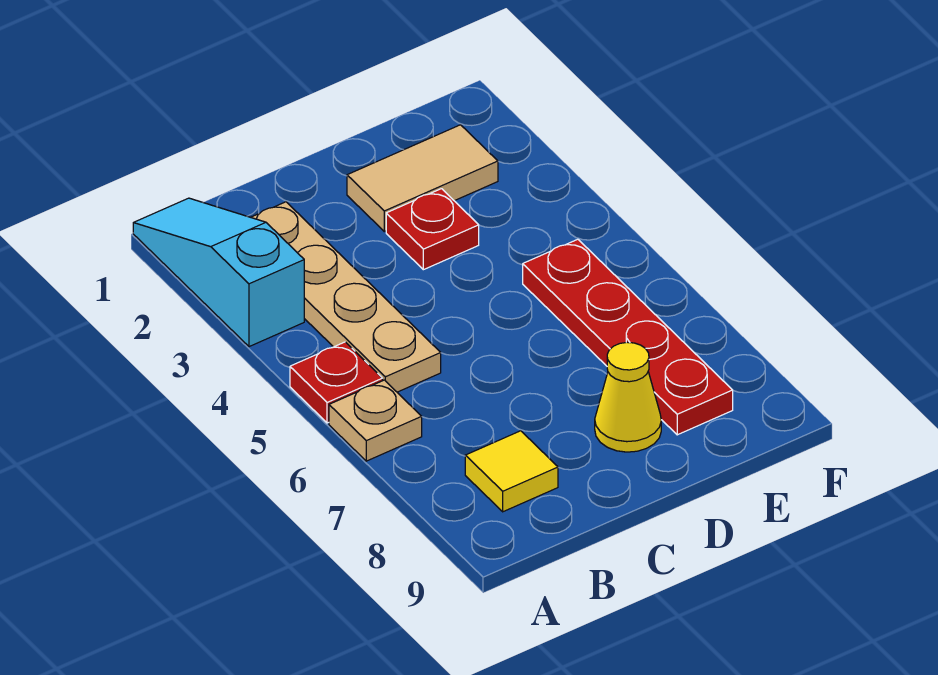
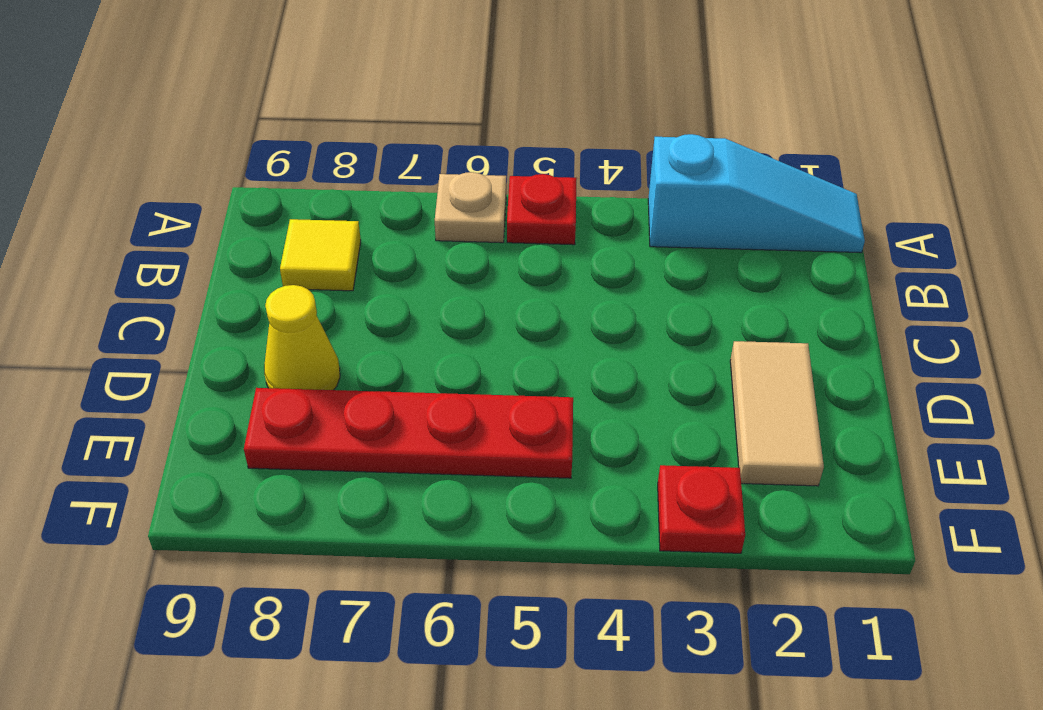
tan 1x4 plate [251,202,441,392] -> none
red 1x1 plate [386,189,479,270] -> red 1x1 plate moved to [658,465,745,553]

